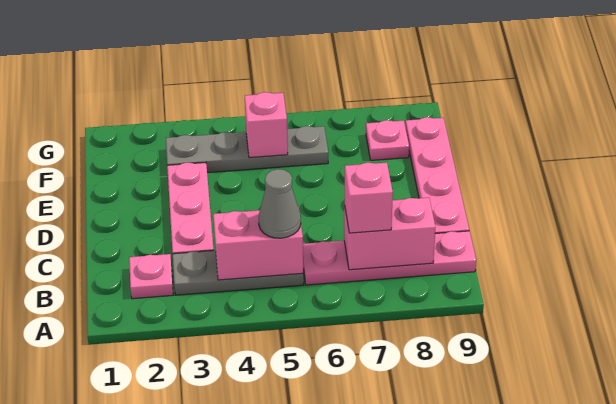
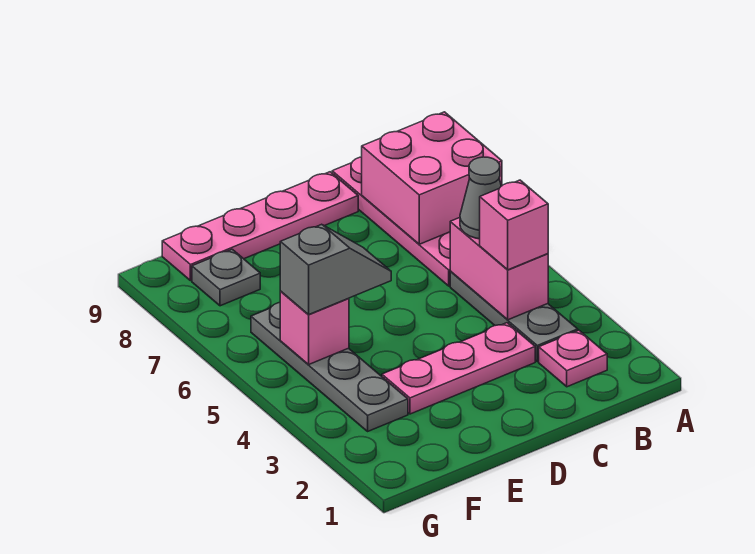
pink 1x2 brick [344,197,435,270] -> pink 2x2 brick [362,112,502,244]
pink 1x1 brick [344,162,393,233] -> pink 1x1 brick moved to [480,180,548,270]
none -> grey 1x2 slope [280,224,391,315]
pink 1x1 plate [366,120,409,160] -> grey 1x1 plate [192,249,260,306]

